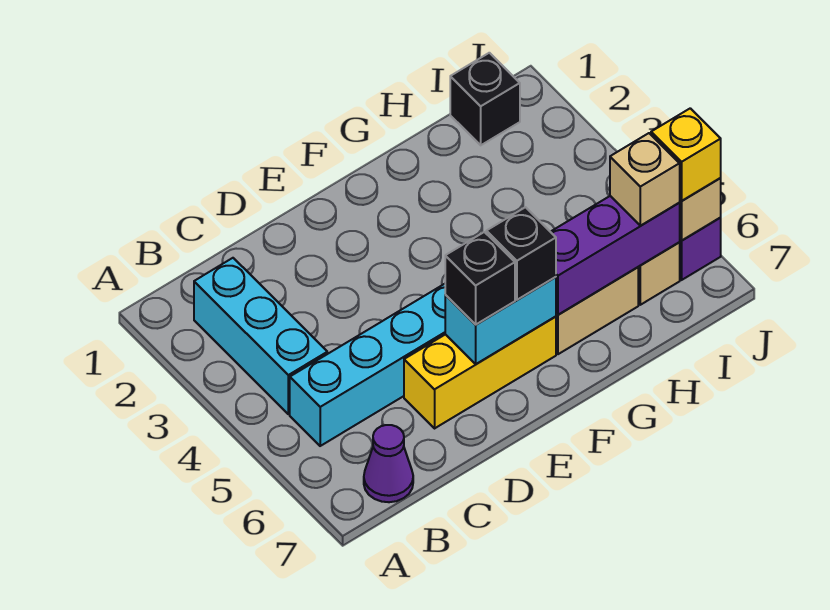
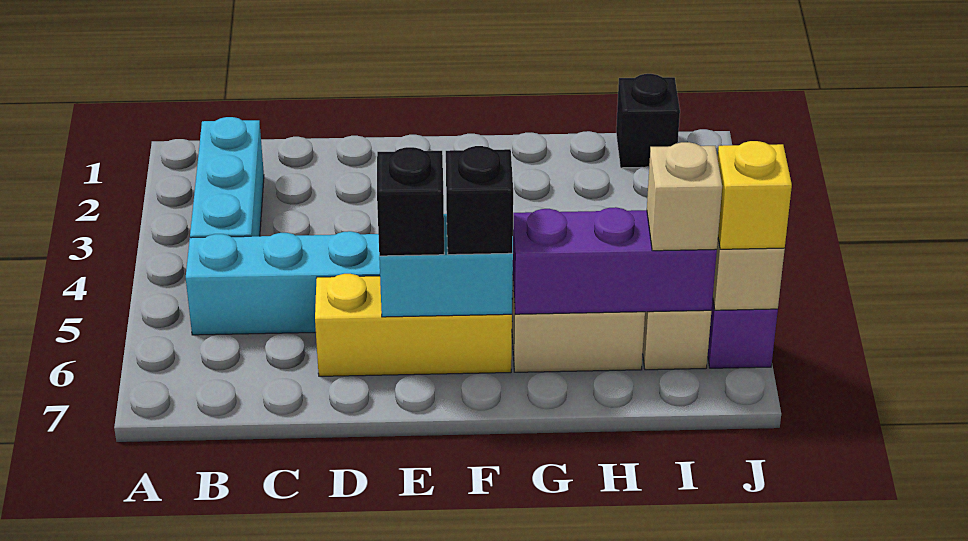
purple 1x1 cone [364,425,413,502] -> none

